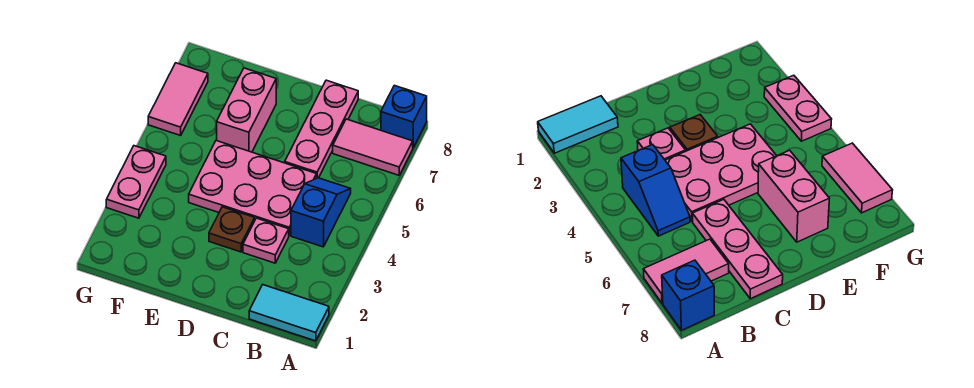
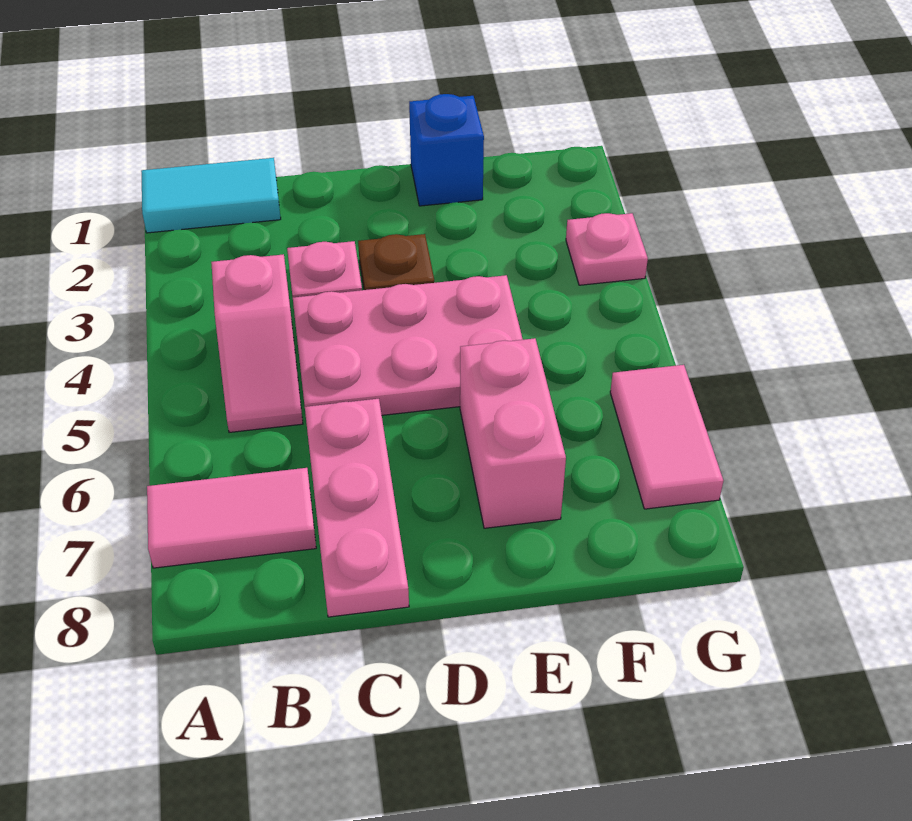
blue 1x1 brick [381,85,427,147] -> blue 1x1 brick moved to [409,94,484,206]
blue 1x2 slope [291,178,351,247] -> pink 1x2 slope [211,254,303,432]
pink 1x2 plate [106,146,166,218] -> pink 1x1 plate [566,213,648,285]

